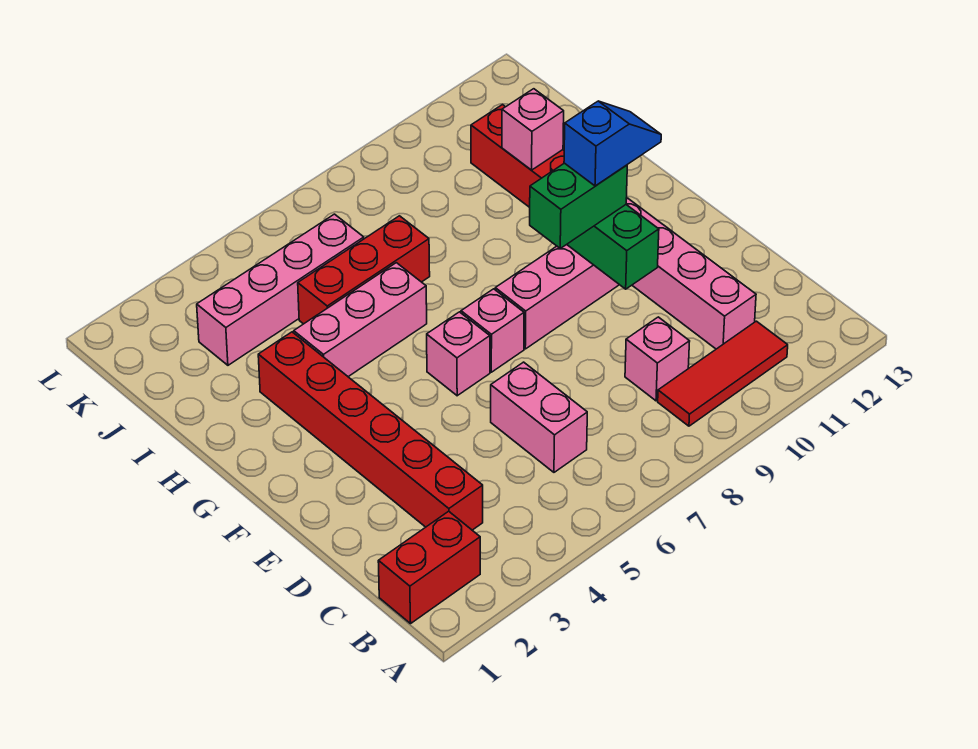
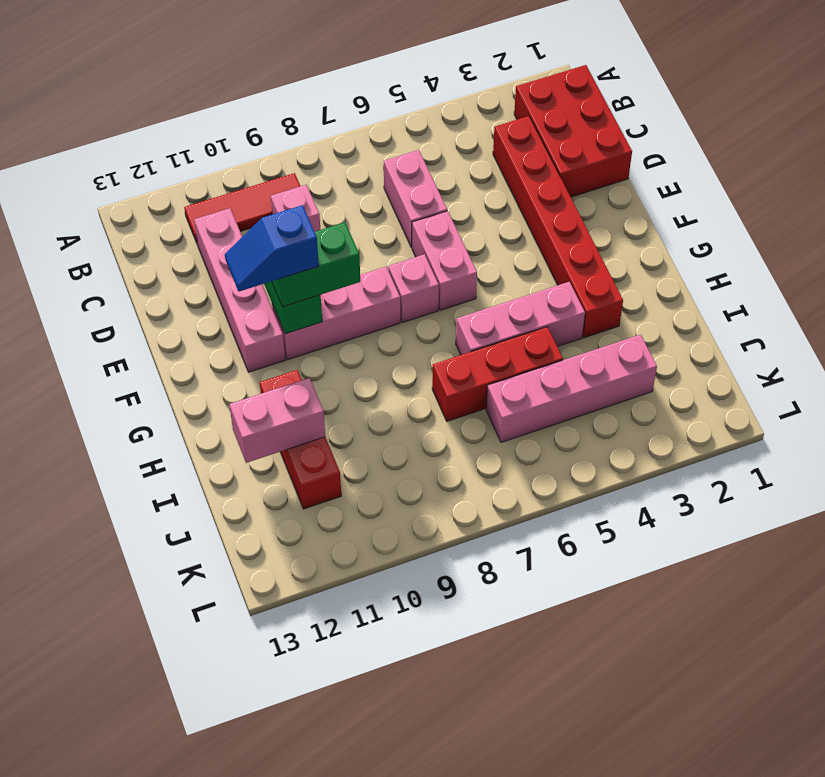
red 1x2 brick [378,511,480,624] -> red 2x3 brick [514,65,632,197]
pink 1x1 brick [427,312,490,396] -> pink 1x2 brick [412,211,477,310]
pink 1x1 brick [502,89,564,170] -> pink 1x2 brick [229,378,325,463]

